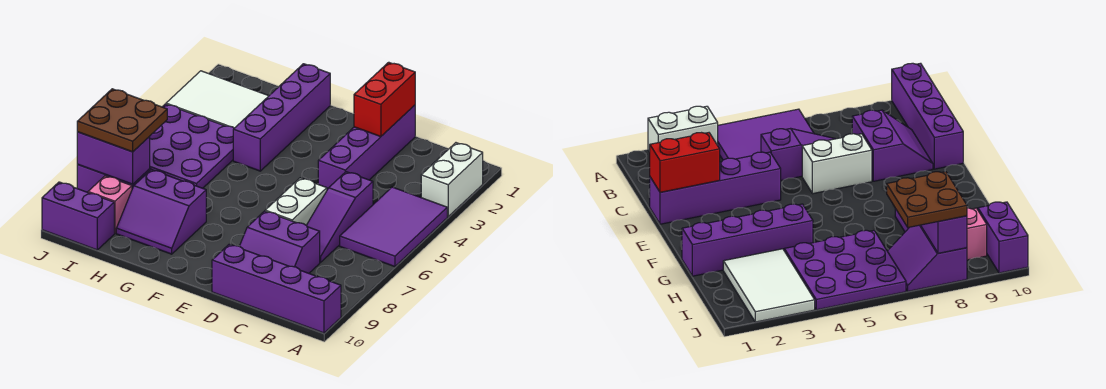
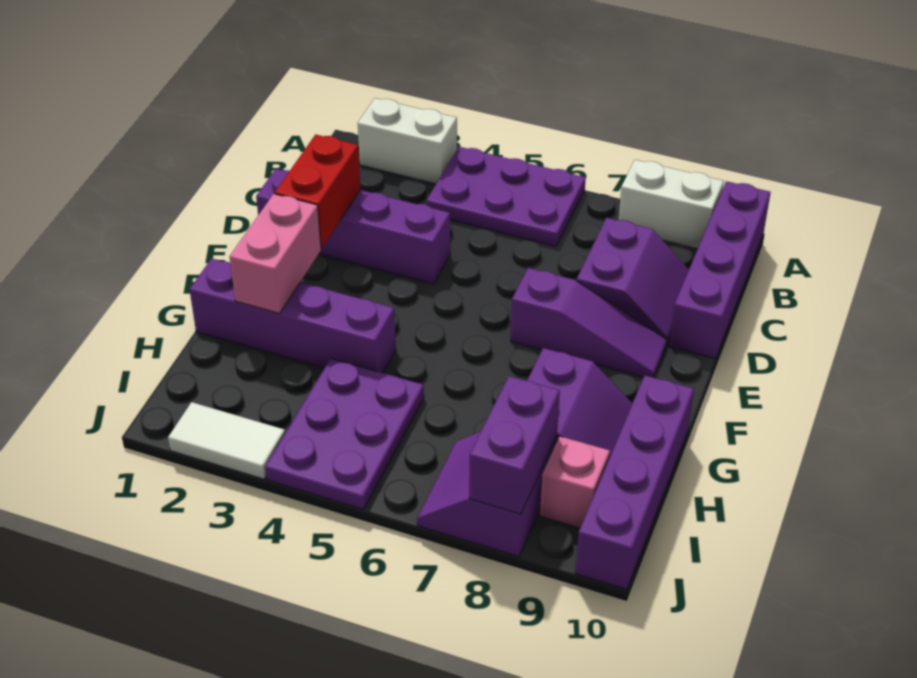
purple 2x3 tile [340,187,447,267] -> purple 2x3 plate [426,147,586,247]
purple 1x3 slope [306,172,373,262] -> purple 1x3 slope moved to [511,268,667,378]
red 1x2 brick [354,62,415,137] -> red 1x2 brick turned to [275,134,361,248]
white 1x2 brick [265,178,327,225] -> white 1x2 brick moved to [619,160,724,249]
none -> pink 1x2 brick [229,194,321,313]
white 2x3 tile [166,71,268,128] -> white 1x2 tile [168,402,285,479]
purple 3x3 plate [149,104,234,188] -> purple 2x3 plate [265,359,424,509]
brown 2x2 plate [77,89,167,152] -> none
purple 1x2 brick [42,182,114,250] -> purple 1x4 brick [575,376,694,589]

